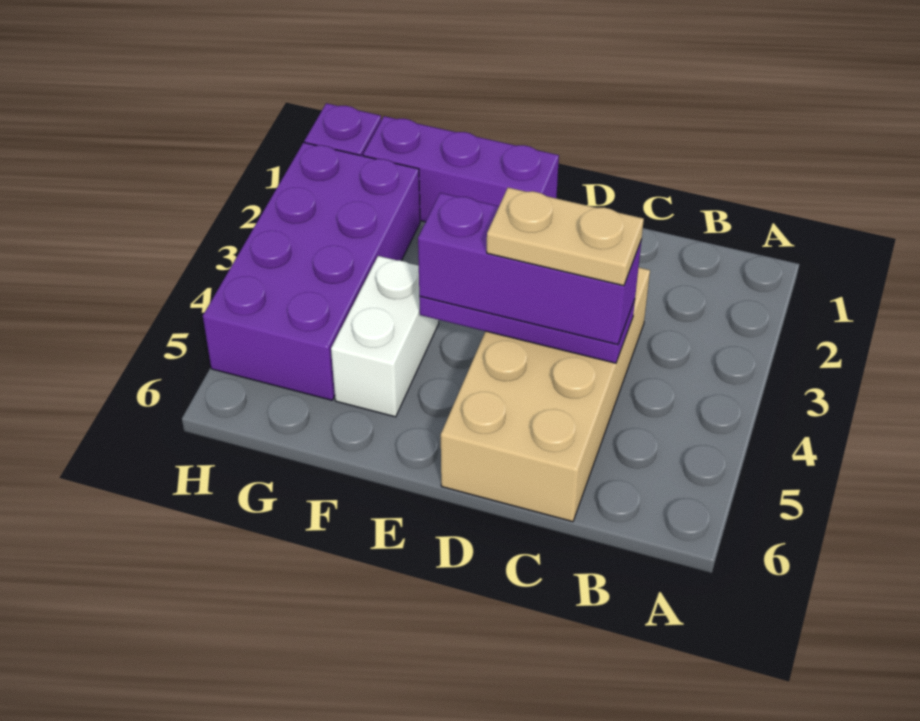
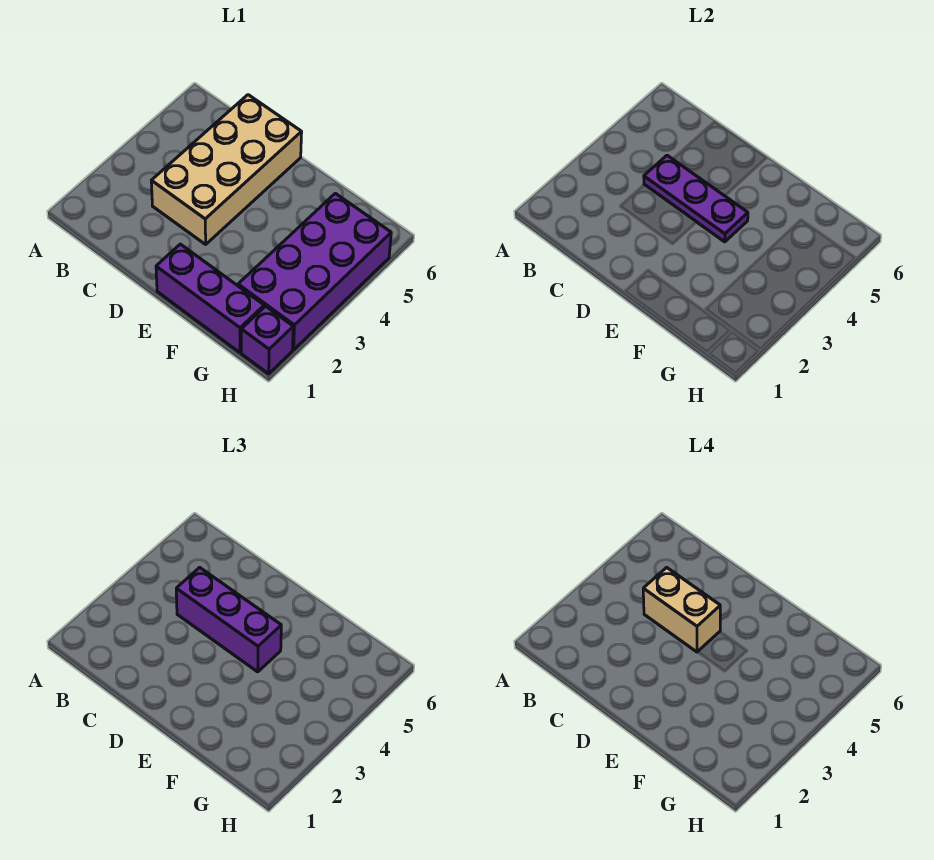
tan 1x2 plate [487,188,644,286] -> tan 1x2 brick [643,567,720,652]
white 1x2 brick [331,256,439,417] -> none

